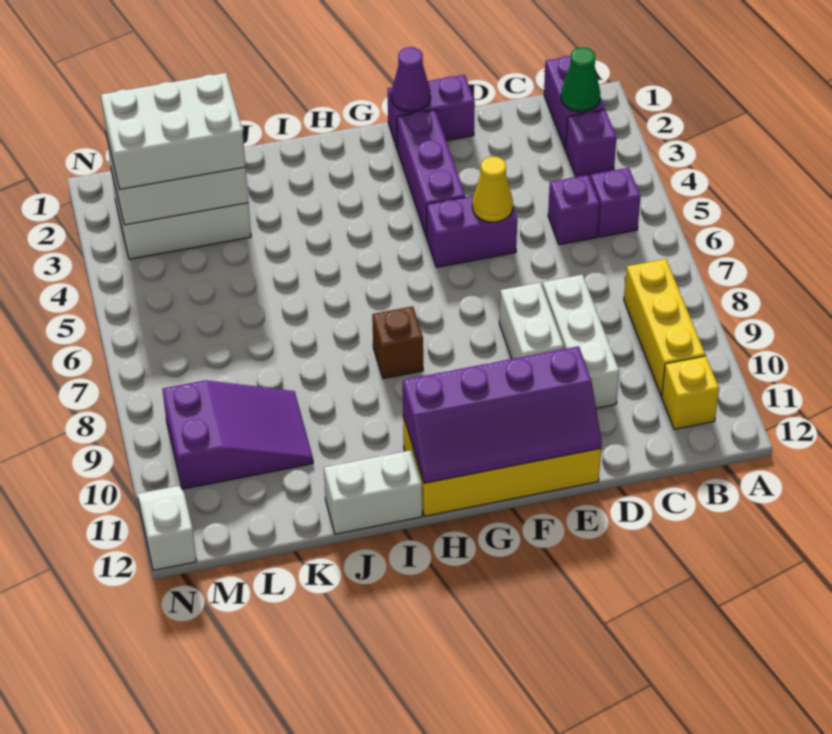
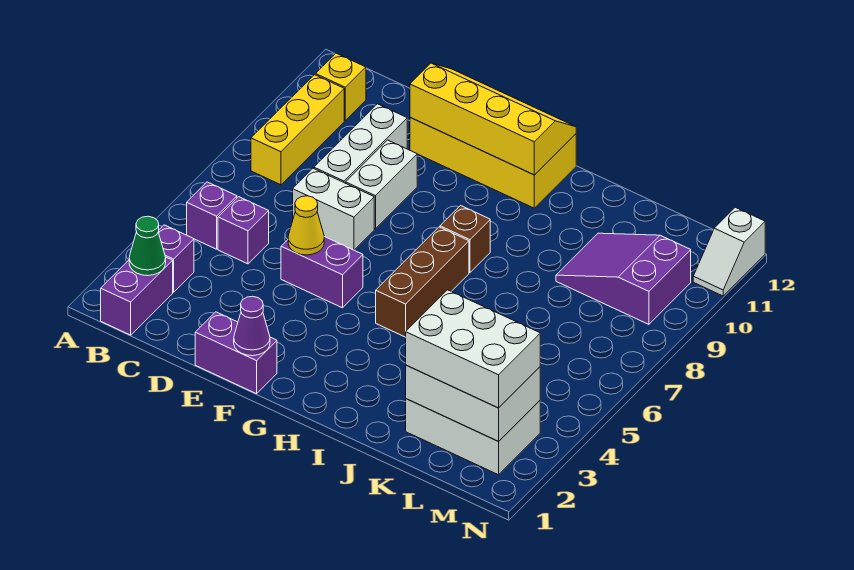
purple 2x4 slope [403,346,602,483] -> yellow 2x4 slope [410,63,576,175]
purple 1x3 brick [397,110,465,237] -> none
none -> brown 1x3 brick [376,227,469,337]
white 1x2 brick [324,450,422,534] -> white 1x2 brick moved to [293,168,374,250]

